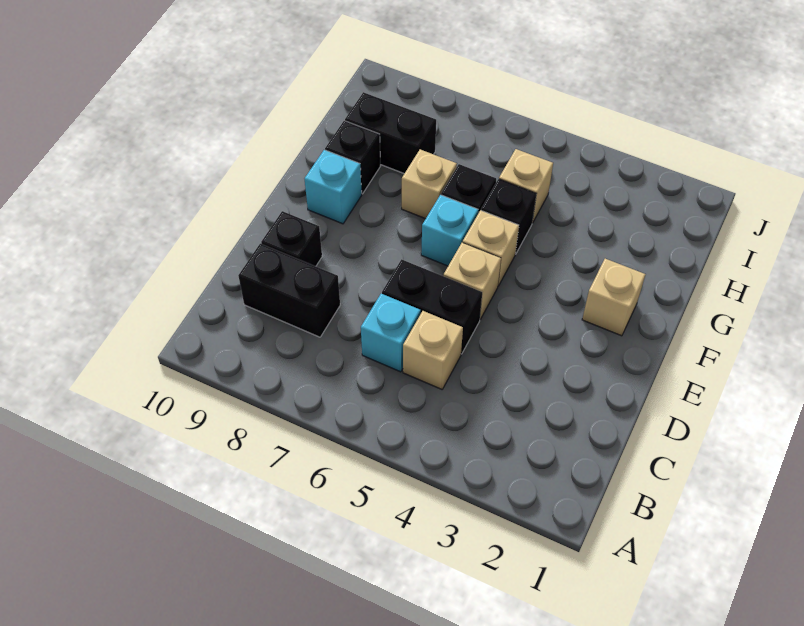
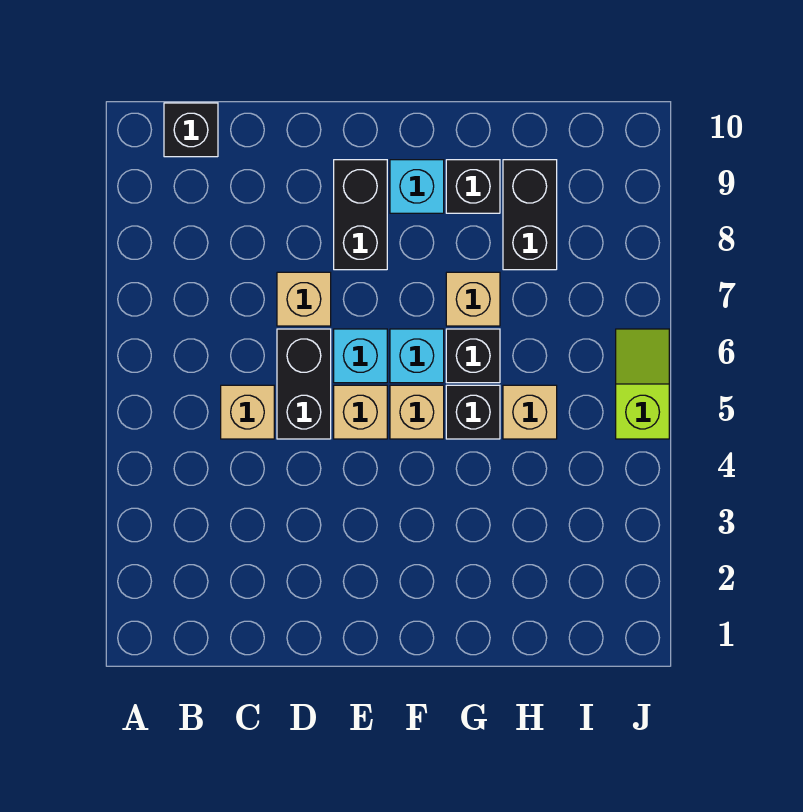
cyan 1x1 brick [361,294,421,372] -> cyan 1x1 brick moved to [334,329,387,383]
black 1x2 brick [238,244,340,337] -> black 1x2 brick moved to [334,160,387,270]
black 1x1 brick [261,211,322,266] -> black 1x1 brick moved to [164,103,218,157]
tan 1x1 brick [582,259,646,336] -> tan 1x1 brick moved to [277,272,331,326]
none -> lime 1x2 slope [616,329,669,439]

